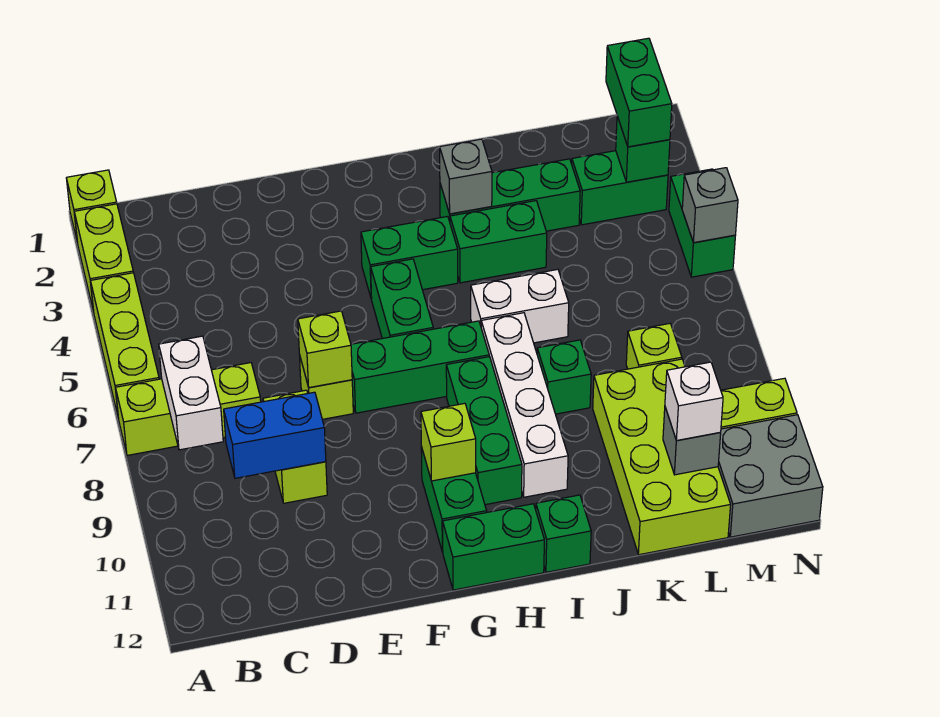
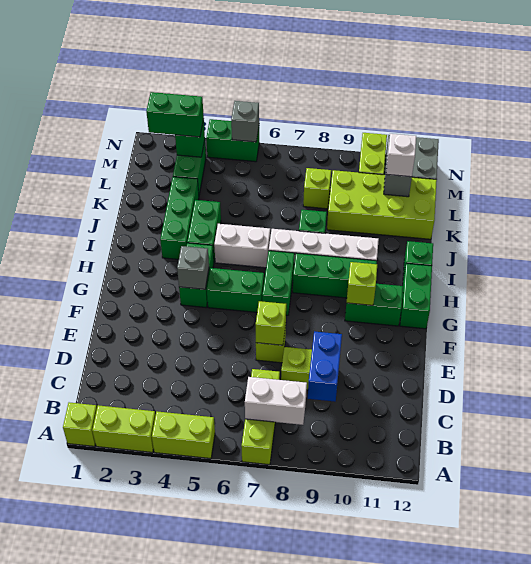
lime 1x3 brick [90,273,159,419] -> lime 1x2 brick [152,411,215,459]
green 1x3 brick [351,321,489,413] -> green 1x2 brick [262,251,295,315]
grey 1x1 brick [440,139,492,214] -> grey 1x1 brick moved to [177,246,209,289]
white 1x2 brick [471,269,569,343] -> white 1x2 brick turned to [214,224,270,268]

